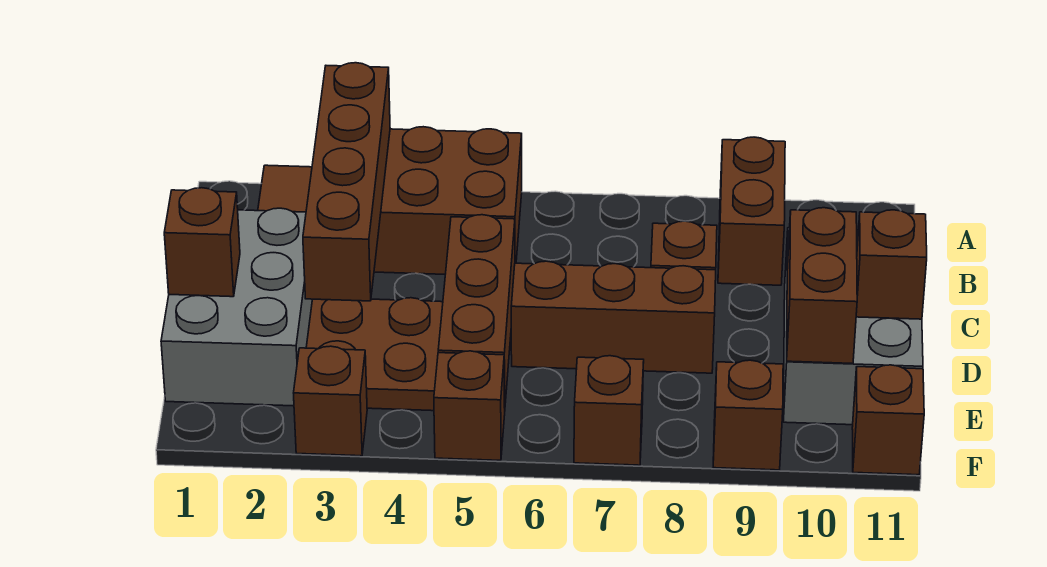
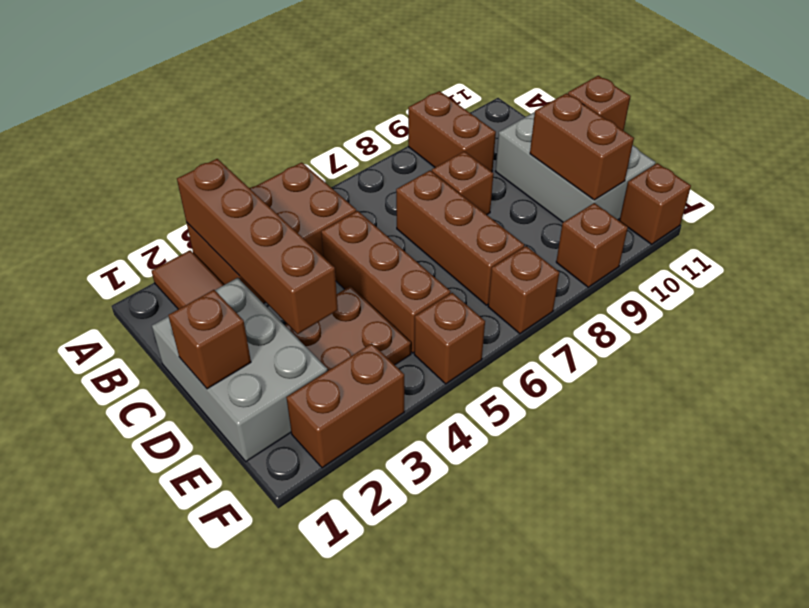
brown 1x3 brick [511,261,716,373] -> brown 1x3 brick turned to [396,171,524,305]
brown 1x1 brick [294,346,367,456] -> brown 1x2 brick [286,343,404,468]

